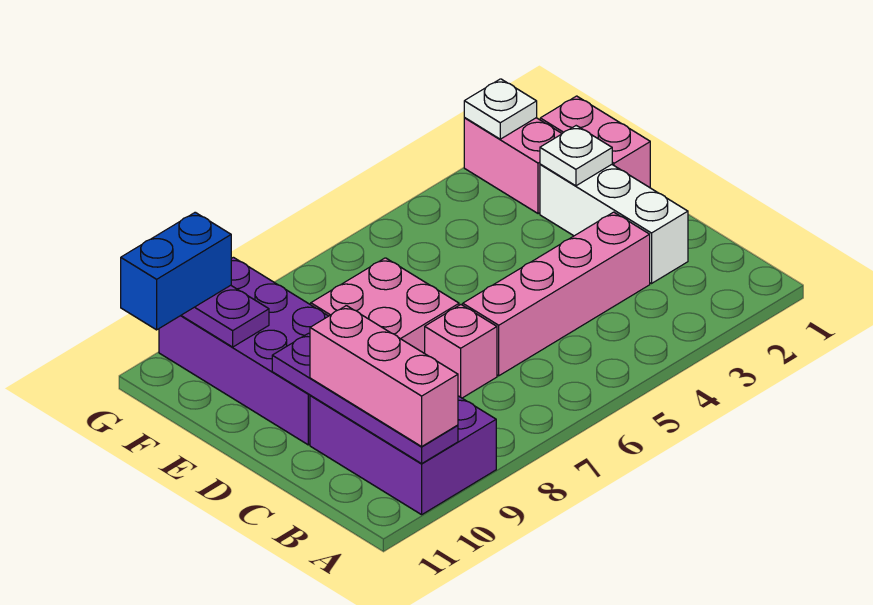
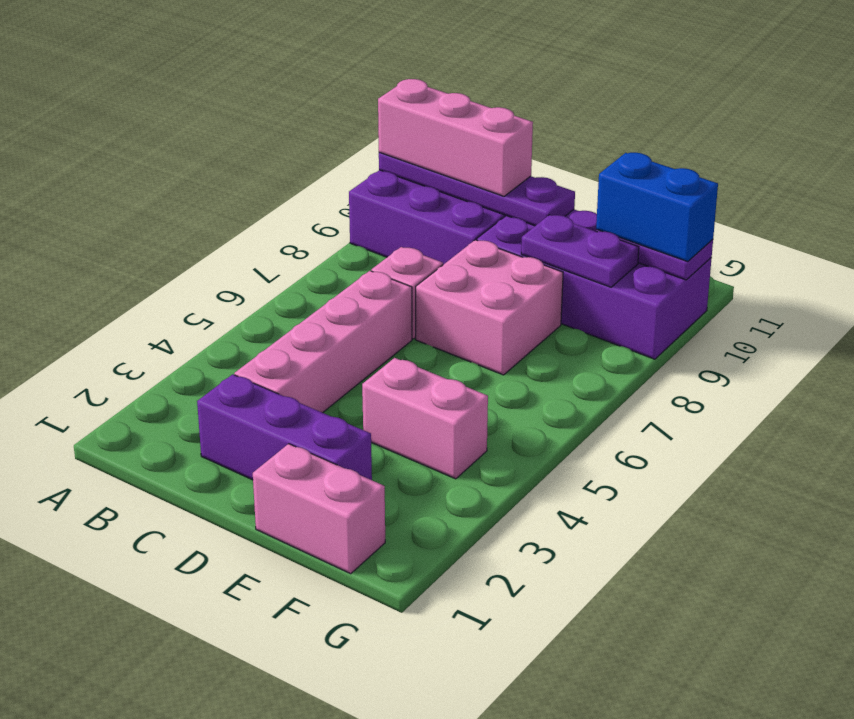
white 1x3 brick [540,164,688,283] -> purple 1x3 brick [197,374,372,480]
white 1x1 plate [540,126,612,186] -> none
none -> purple 1x2 plate [521,215,639,287]
pink 1x2 brick [464,118,562,214] -> pink 1x2 brick moved to [362,358,488,479]
white 1x1 plate [464,79,537,139] -> none
blue 1x2 brick [121,212,231,330] -> blue 1x2 brick turned to [596,153,718,262]

